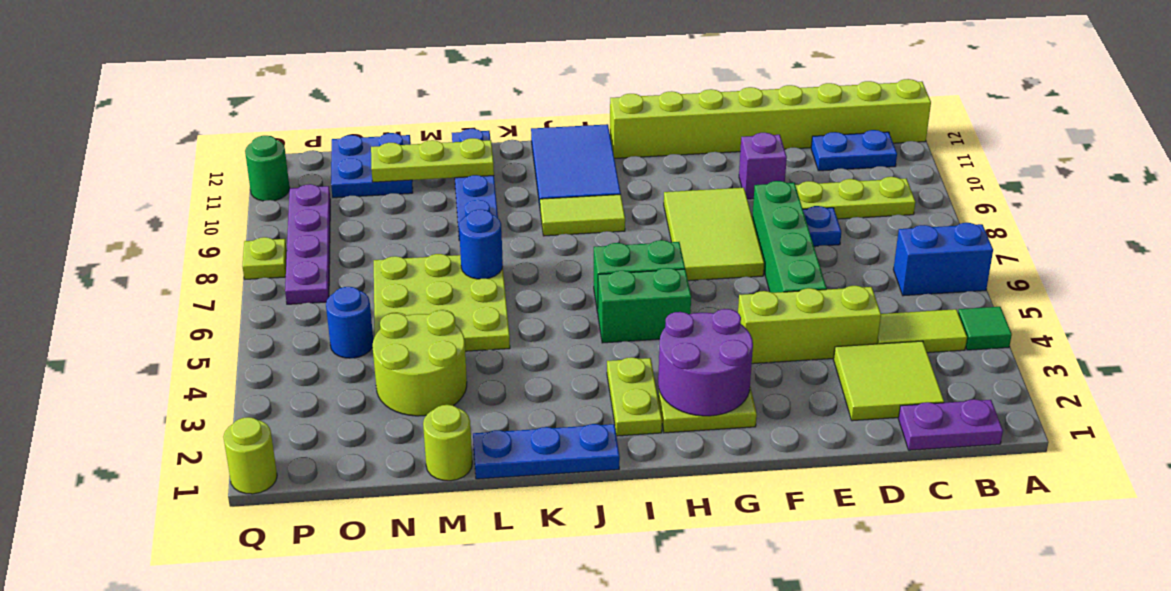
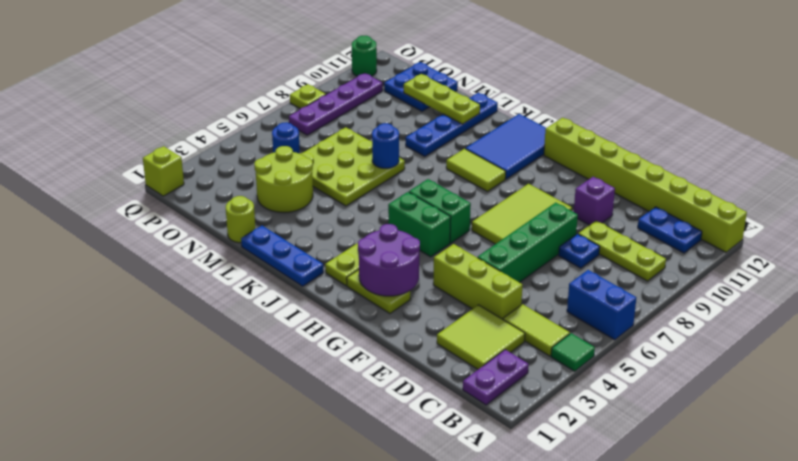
purple 1x2 plate [899,399,1003,450] -> purple 1x2 plate turned to [463,350,529,405]
lime 1x1 round brick [223,417,277,494] -> lime 1x1 brick [143,146,184,196]

